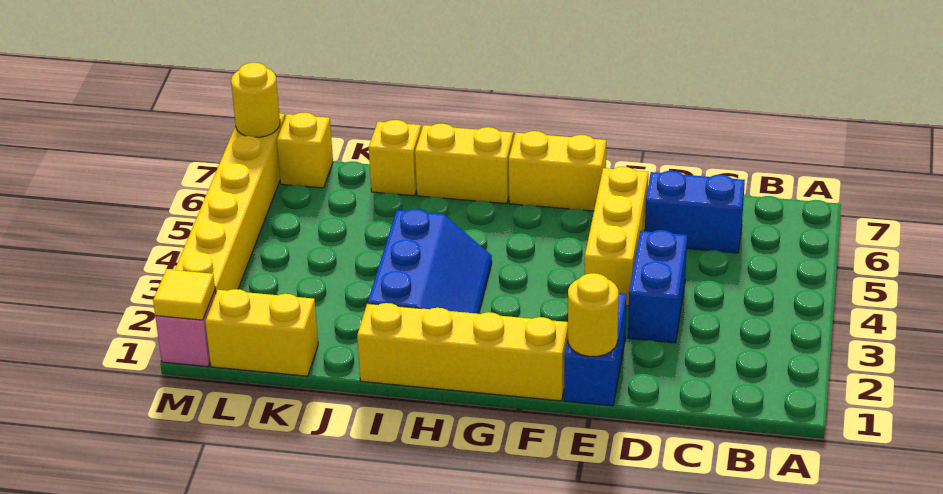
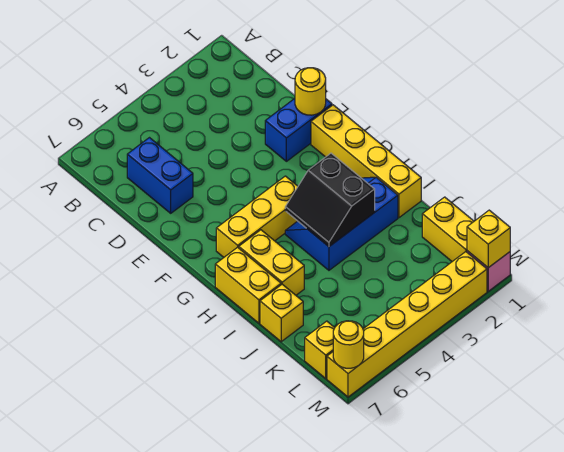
blue 1x2 brick [628,230,687,343] -> none
yellow 1x3 brick [585,167,648,306] -> yellow 1x3 brick moved to [216,176,298,257]
yellow 1x2 brick [509,131,606,211] -> yellow 1x2 brick moved to [239,230,304,295]
none -> black 2x2 slope [285,153,375,247]
yellow 1x1 tile [153,269,215,320] -> yellow 1x1 brick [467,210,510,268]

